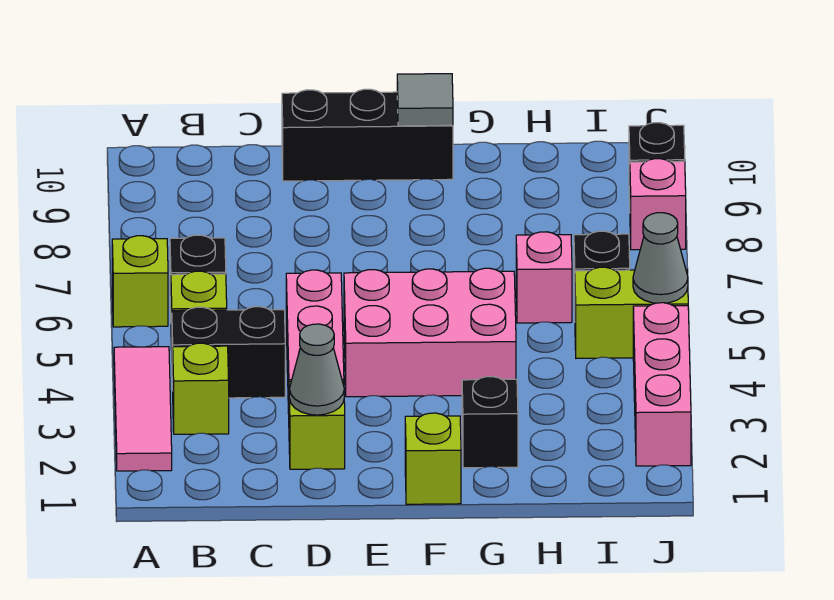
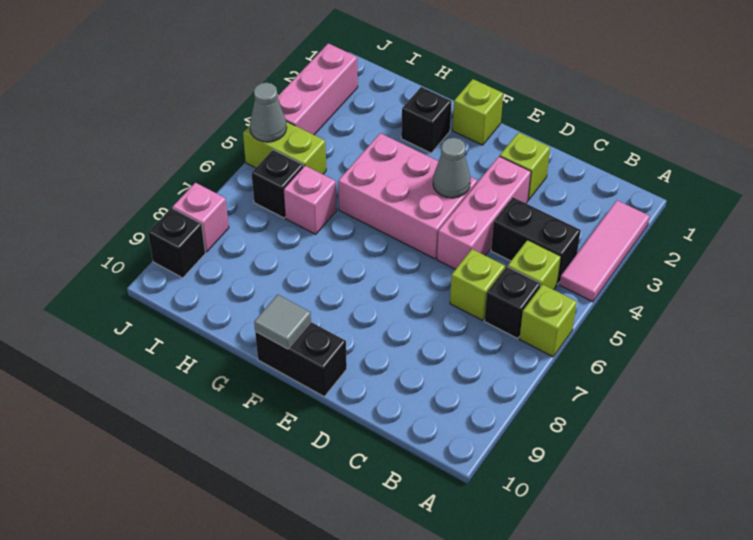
lime 1x1 brick [173,343,229,434] -> lime 1x1 brick moved to [450,249,505,320]
grey 1x1 cone [289,324,344,415] -> grey 1x1 cone moved to [433,138,471,198]
black 1x3 brick [282,89,453,181] -> black 1x2 brick [255,322,347,396]

